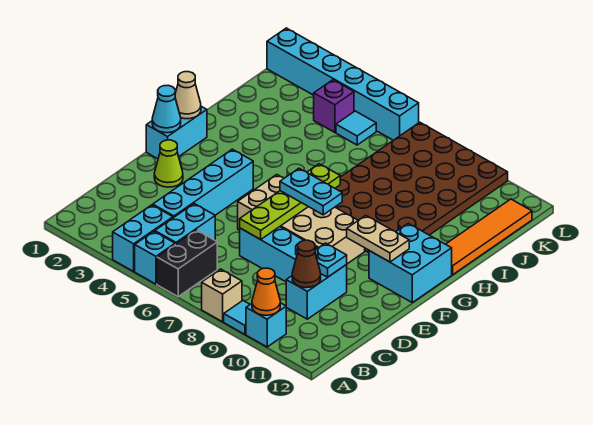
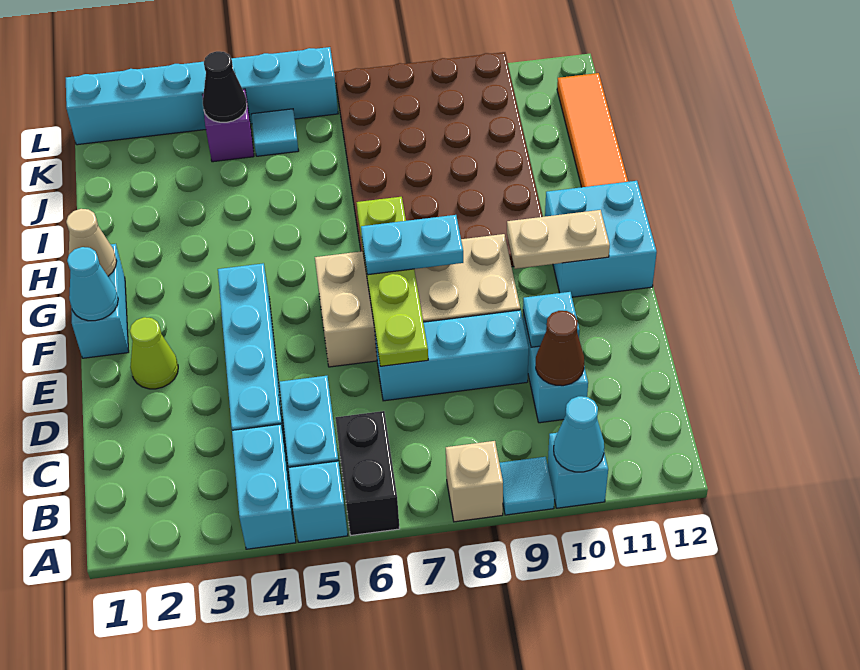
orange 1x1 cone [252,268,280,315] -> cyan 1x1 cone [554,396,604,472]
none -> black 1x1 cone [203,51,247,122]

